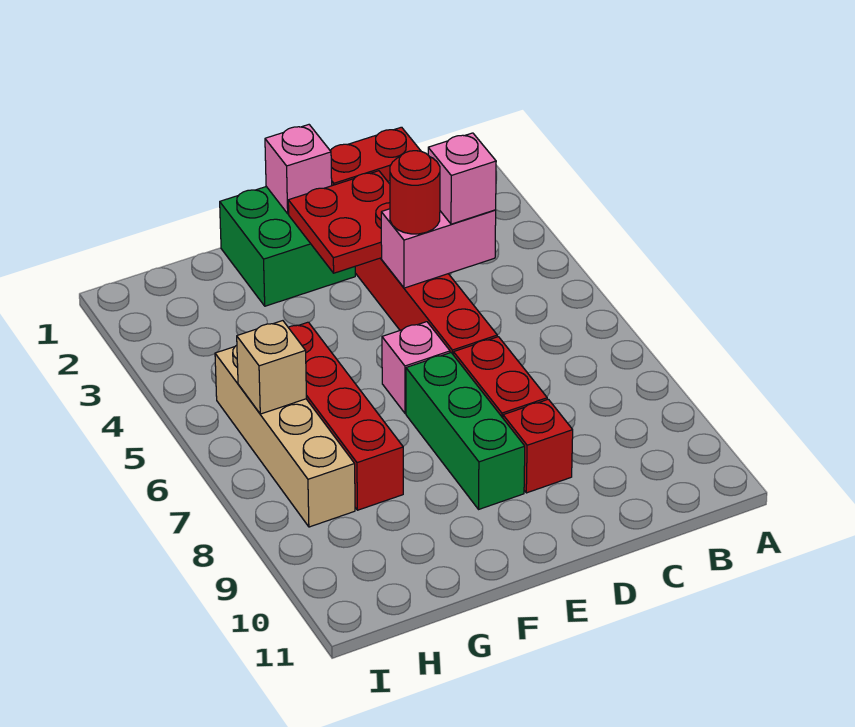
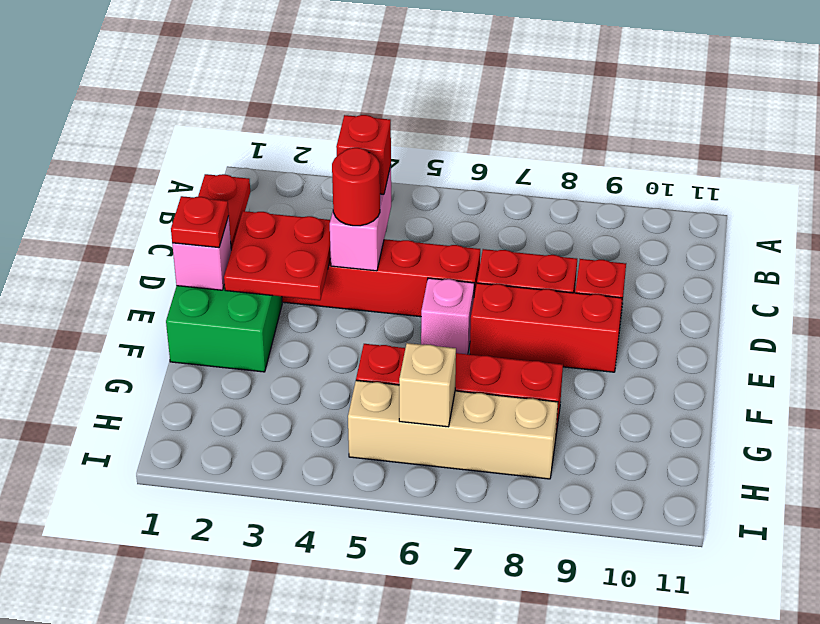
pink 1x1 brick [428,133,496,224] -> red 1x1 brick [336,115,391,194]
none -> red 1x1 plate [171,196,229,248]
green 1x3 brick [406,353,525,509] -> red 1x3 brick [470,283,622,372]

